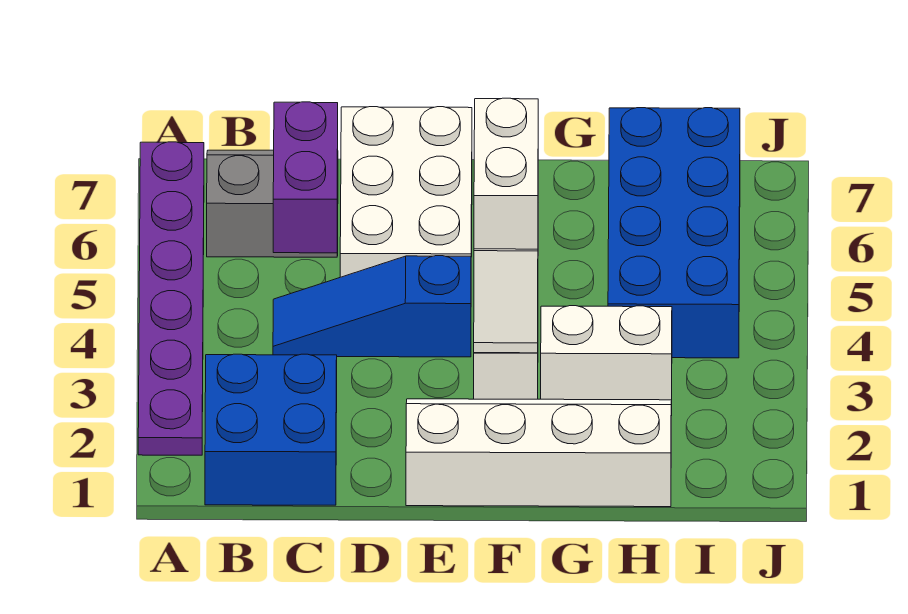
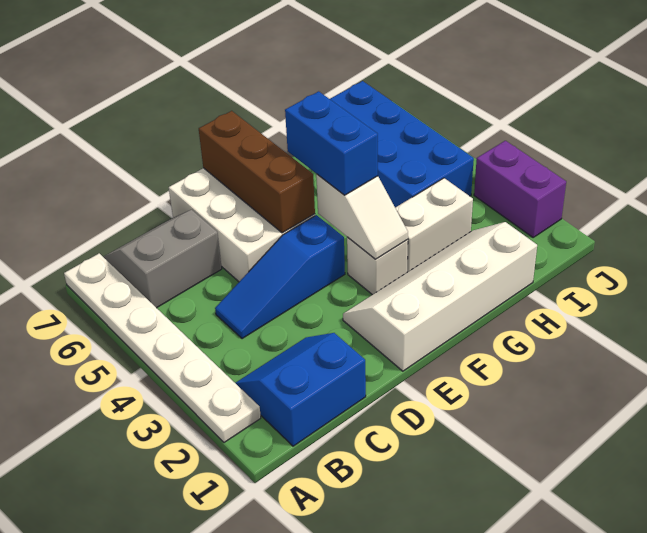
purple 1x6 plate [138,142,204,455] -> white 1x6 plate [64,253,261,442]
blue 2x2 brick [205,354,337,505] -> blue 2x2 slope [236,333,366,446]
purple 1x2 brick [273,102,338,253] -> purple 1x2 brick moved to [474,141,566,237]
none -> brown 1x3 brick [199,111,315,233]
white 1x2 brick [474,98,538,249] -> blue 1x2 brick [285,91,378,195]

